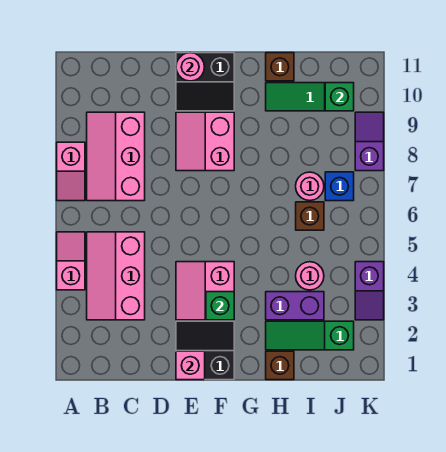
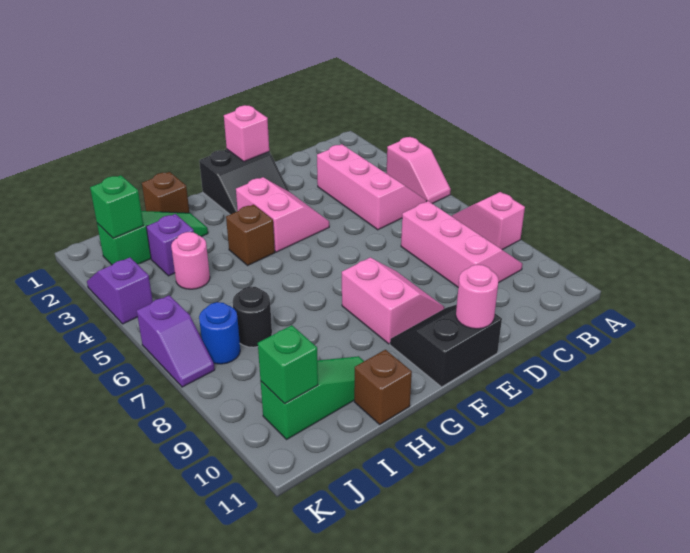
green 1x1 brick [206,292,234,320] -> green 1x1 brick moved to [90,175,144,238]
purple 1x2 brick [266,292,324,320] -> purple 1x1 brick [146,214,194,276]
brown 1x1 brick [296,202,324,230] -> brown 1x1 brick moved to [226,205,275,265]
pink 1x1 round brick [296,172,324,201] -> black 1x1 round brick [233,286,272,347]
blue 1x1 brick [325,172,354,201] -> blue 1x1 round brick [199,302,240,364]
purple 1x2 slope [355,112,384,171] -> purple 1x2 slope moved to [137,295,215,387]

